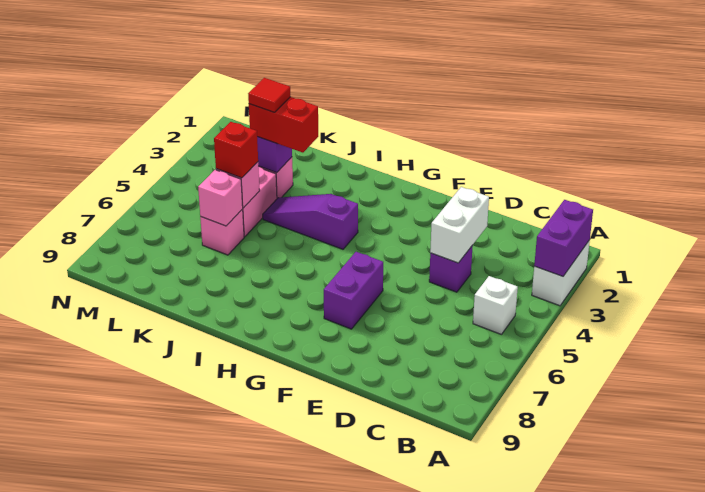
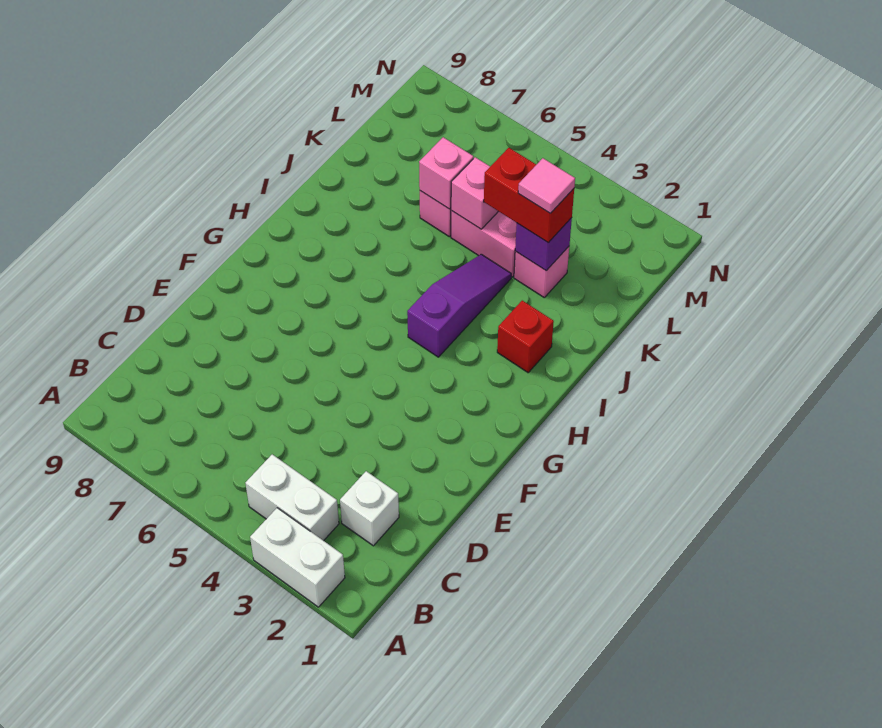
purple 1x2 brick [534,200,593,276] -> none
white 1x1 brick [473,276,518,335] -> white 1x1 brick moved to [340,471,399,546]
white 1x2 brick [430,187,489,263] -> white 1x2 brick moved to [245,454,339,541]
purple 1x1 brick [429,245,473,292] -> none
purple 1x2 brick [324,252,383,329] -> none
red 1x2 brick [249,97,318,153] -> red 1x2 brick turned to [484,148,574,243]
red 1x1 tile [248,78,290,112] -> pink 1x1 tile [518,158,575,213]
red 1x1 brick [214,122,258,178] -> red 1x1 brick moved to [497,301,554,372]

